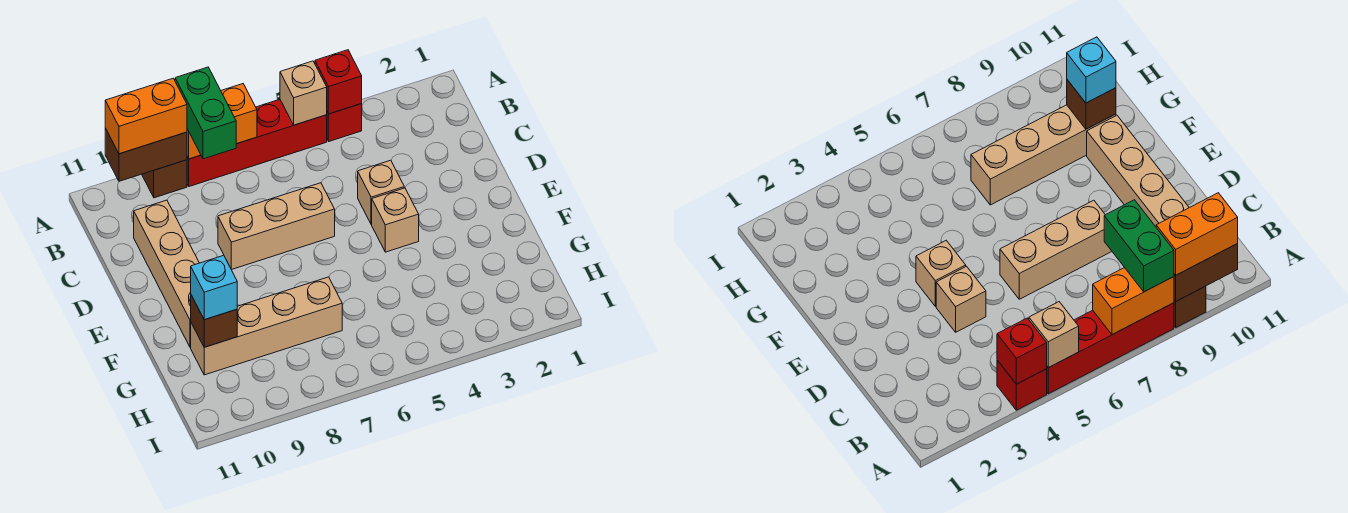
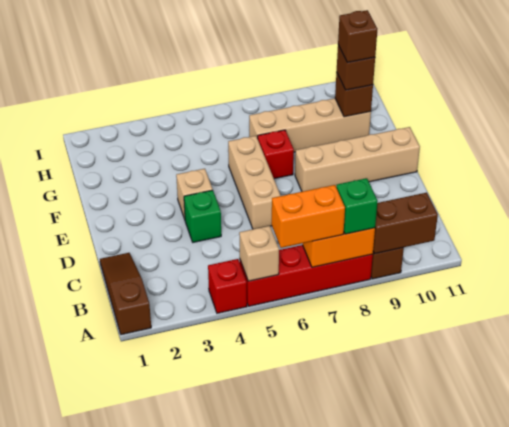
none -> brown 1x3 slope [100,253,151,335]
red 1x1 brick [315,50,362,114] -> red 1x1 brick moved to [258,130,294,179]
green 1x2 brick [175,67,236,159] -> green 1x1 brick [336,178,378,234]
orange 1x2 brick [105,78,187,154] -> orange 1x2 brick moved to [272,185,345,248]
tan 1x4 brick [134,200,199,347] -> tan 1x4 brick turned to [295,127,420,192]
tan 1x1 brick [358,160,404,225] -> green 1x1 brick [184,190,221,242]
tan 1x3 brick [218,183,335,270] -> tan 1x3 brick turned to [228,136,281,229]
cyan 1x1 brick [191,255,237,320] -> brown 1x1 brick [337,45,375,90]
none -> brown 1x1 brick [338,10,377,63]

